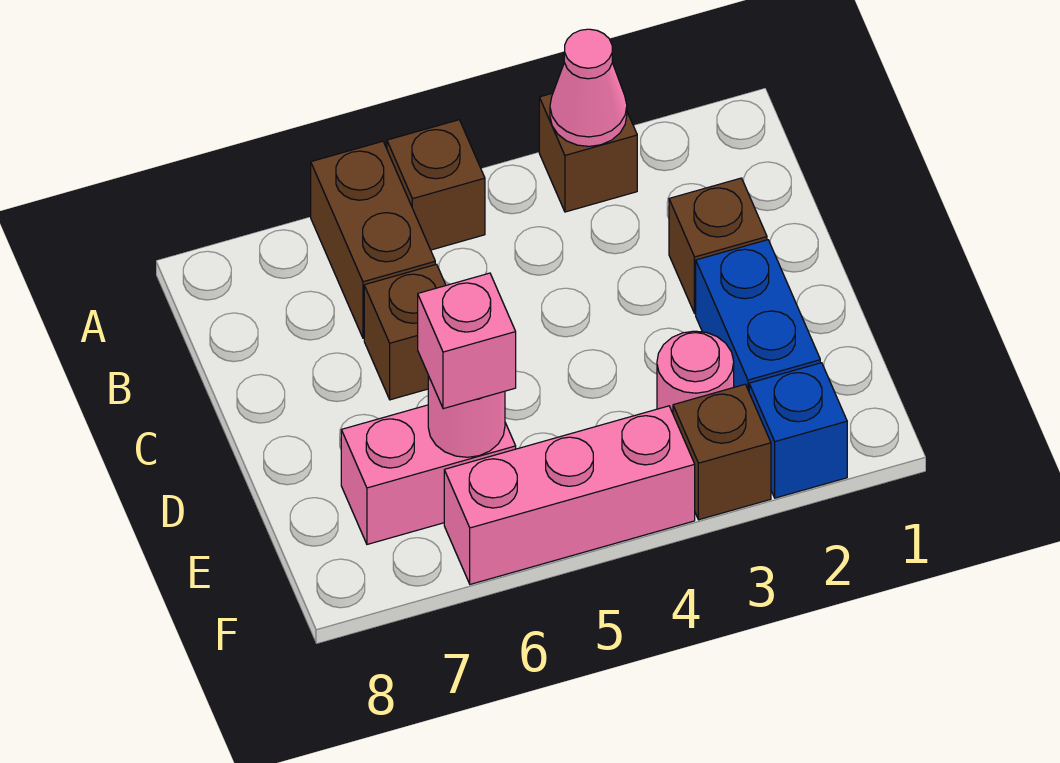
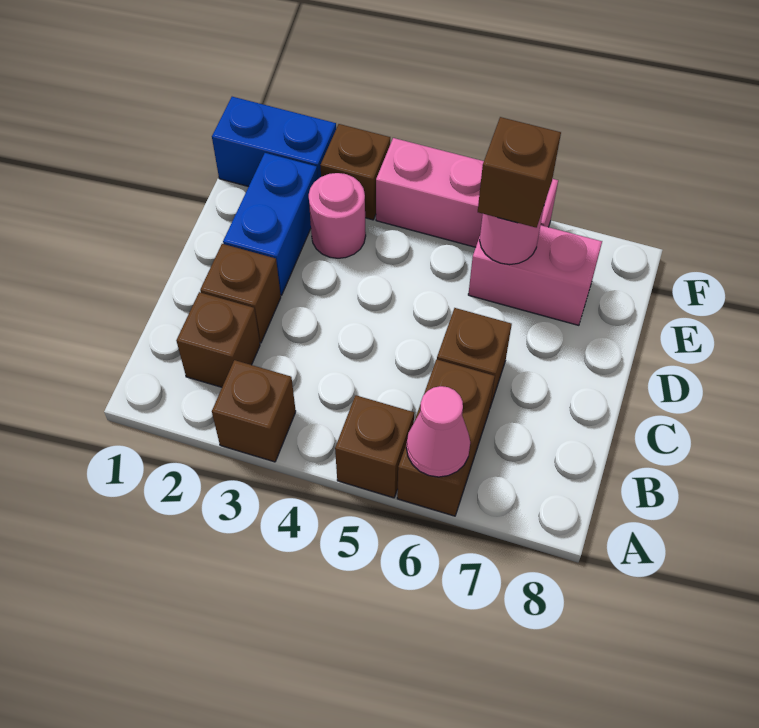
pink 1x1 cone [550,29,627,146] -> pink 1x1 cone moved to [406,386,470,477]
none -> brown 1x1 brick [176,292,260,387]
pink 1x1 brick [418,273,516,409] -> brown 1x1 brick [478,117,561,228]
blue 1x1 brick [749,363,847,498] -> blue 1x2 brick [212,97,336,187]

